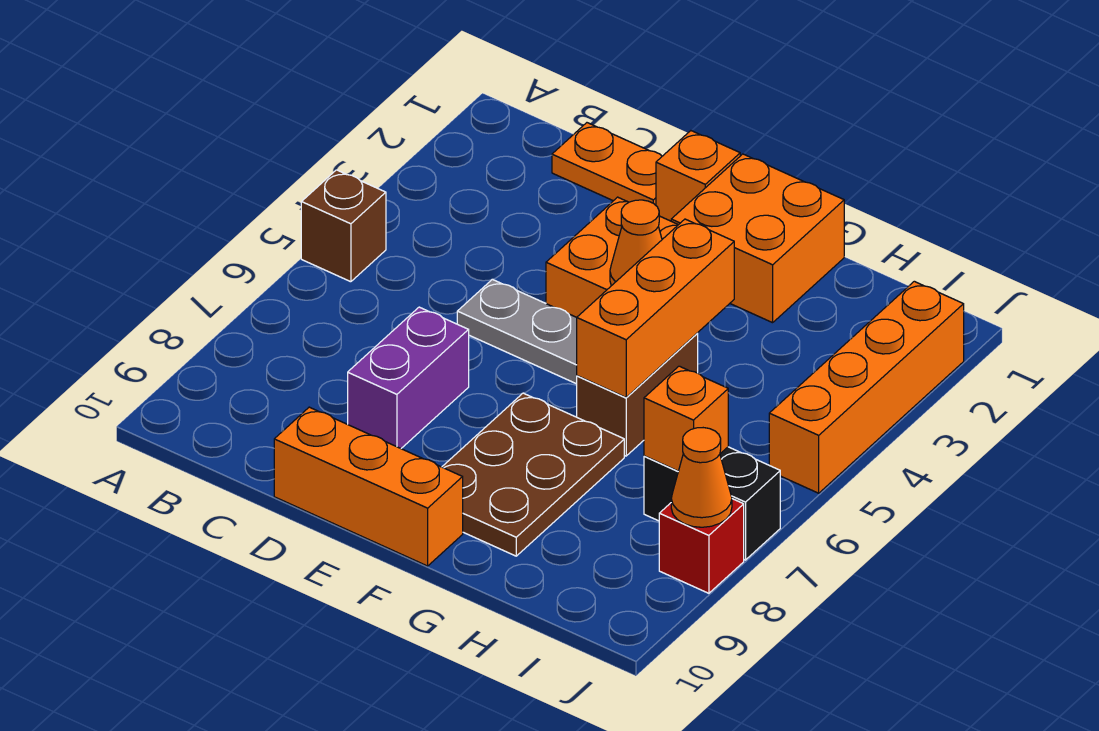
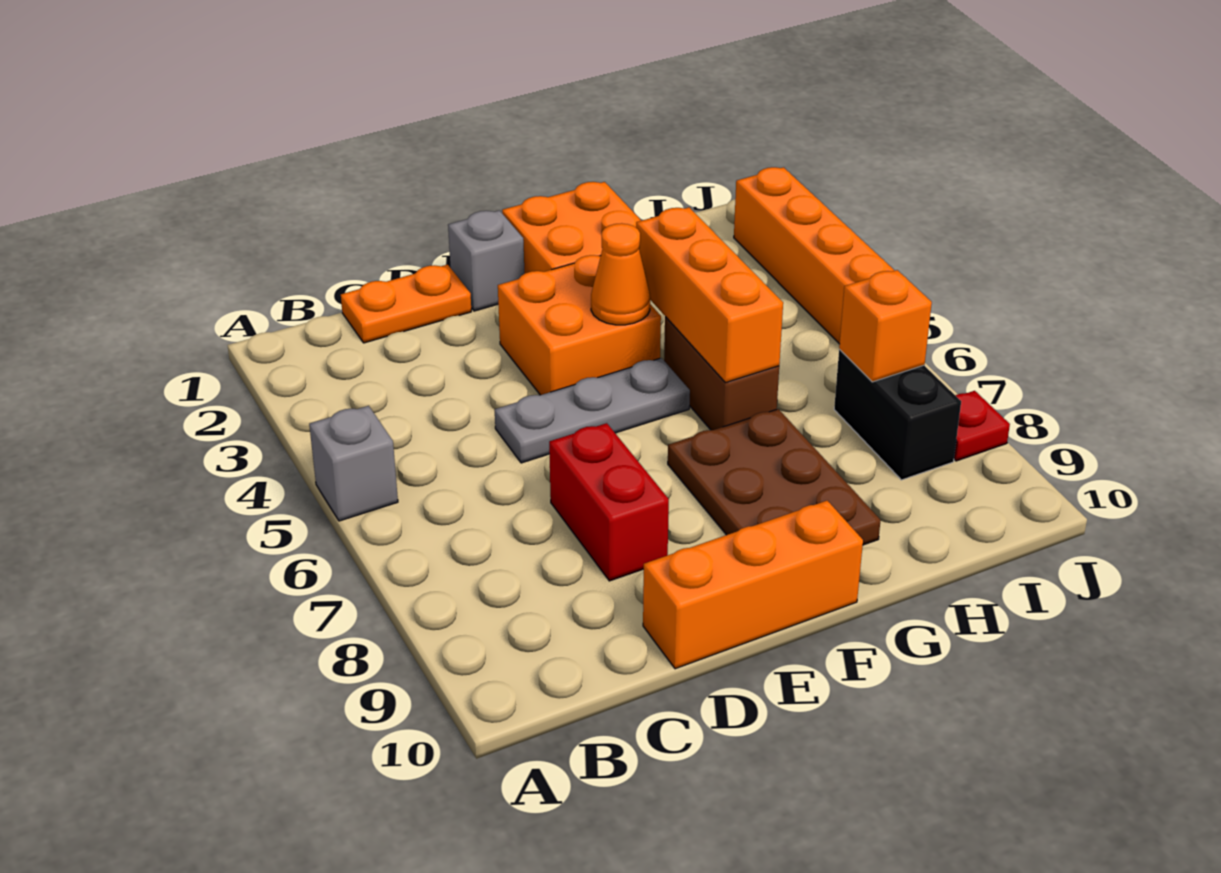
brown 1x1 brick [301,170,386,282] -> grey 1x1 brick [309,406,398,521]
purple 1x2 brick [348,307,469,448] -> red 1x2 brick [549,423,669,581]
orange 1x1 brick [656,131,740,221] -> grey 1x1 brick [448,210,524,311]
black 1x2 brick [644,447,780,560] -> black 1x2 brick turned to [834,349,961,480]
red 1x1 brick [659,499,744,593] -> red 1x1 plate [954,391,1010,461]
orange 1x1 cone [671,428,732,527] -> none

